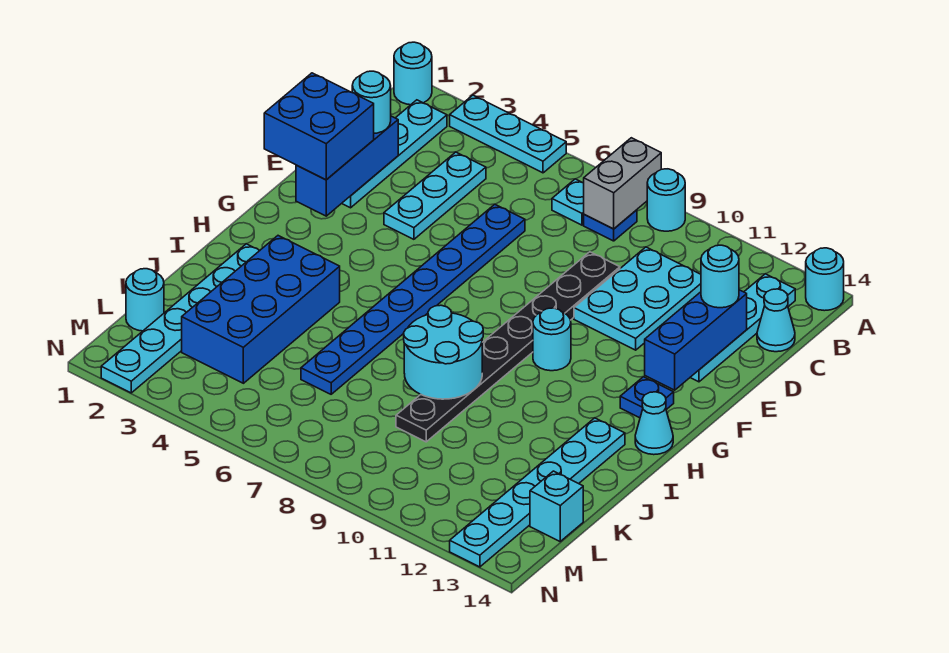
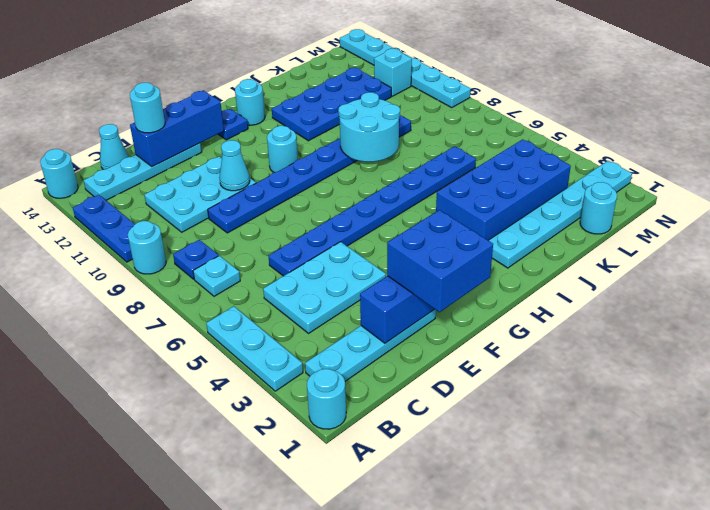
grey 1x2 brick [584,138,661,229] -> none
none -> blue 1x3 plate [73,195,135,262]
cyan 1x3 plate [384,152,486,239] -> cyan 2x3 plate [263,242,386,333]
cyan 1x1 round brick [352,71,391,133] -> cyan 1x1 round brick moved to [235,79,265,125]
black 1x8 plate [396,252,620,442] -> blue 1x8 plate [208,115,411,233]
cyan 1x1 cone [635,392,673,455] -> cyan 1x1 cone moved to [219,140,250,191]
none -> blue 2x4 plate [272,68,391,141]
cyan 1x6 plate [450,418,625,567] -> cyan 1x6 plate turned to [340,29,471,108]
cyan 1x1 brick [530,471,583,541] -> cyan 1x1 brick moved to [374,48,412,96]

